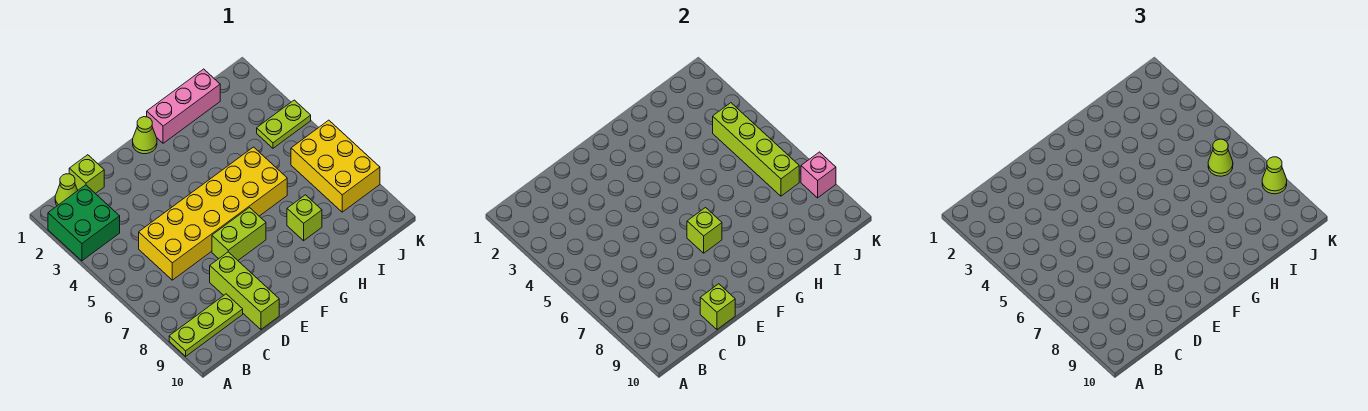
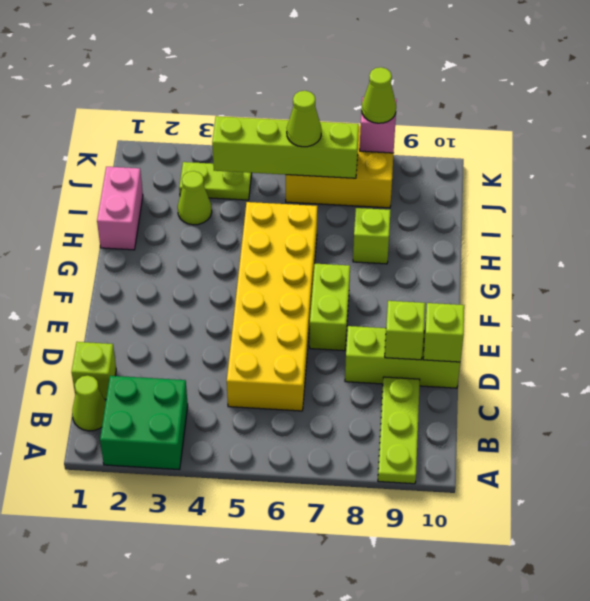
lime 1x1 cone [133,117,157,154] -> lime 1x1 cone moved to [178,171,212,225]
lime 1x1 brick [687,208,722,253] -> lime 1x1 brick moved to [385,301,425,360]
pink 1x3 brick [147,69,220,143] -> pink 1x2 brick [97,167,143,250]
lime 1x2 plate [257,100,311,148] -> lime 1x2 plate turned to [179,162,252,200]

